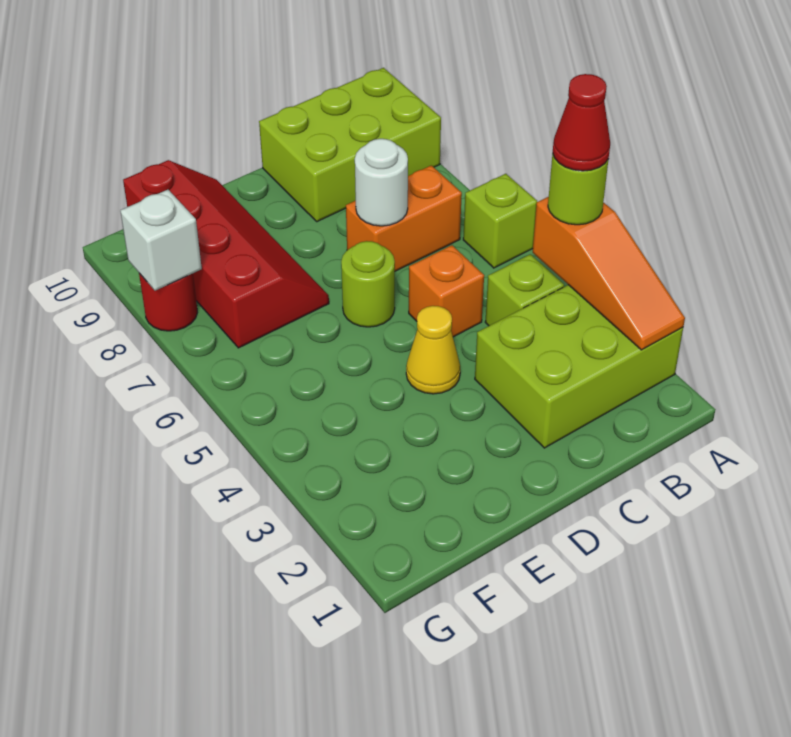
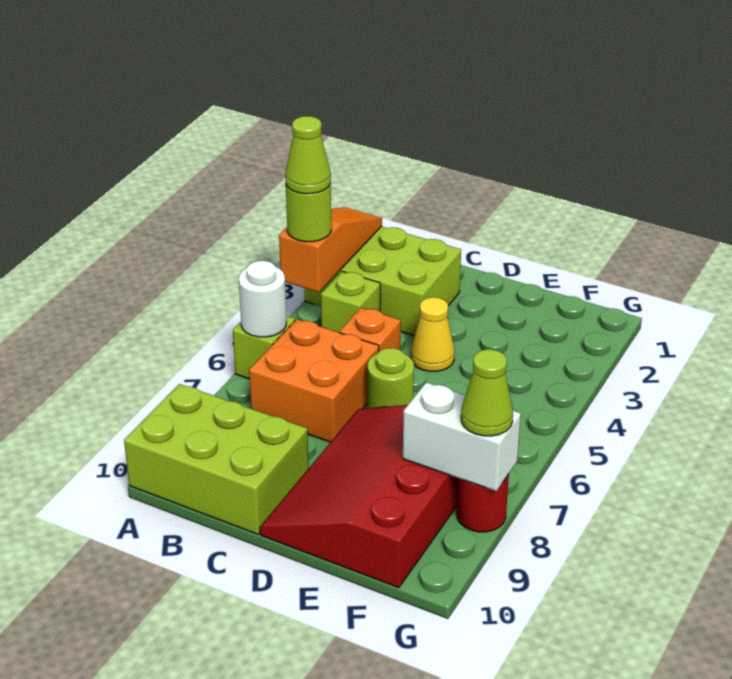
red 1x1 cone [553,74,610,171] -> lime 1x1 cone [285,116,331,194]
orange 1x2 brick [346,165,462,271] -> orange 2x2 brick [249,319,379,442]
white 1x1 round brick [355,139,408,226] -> white 1x1 round brick moved to [239,261,286,337]
red 2x4 slope [123,160,329,348] -> red 3x4 slope [260,405,458,588]
white 1x1 brick [120,190,202,291] -> white 1x2 brick [403,382,521,491]
none -> lime 1x1 cone [461,349,513,436]

